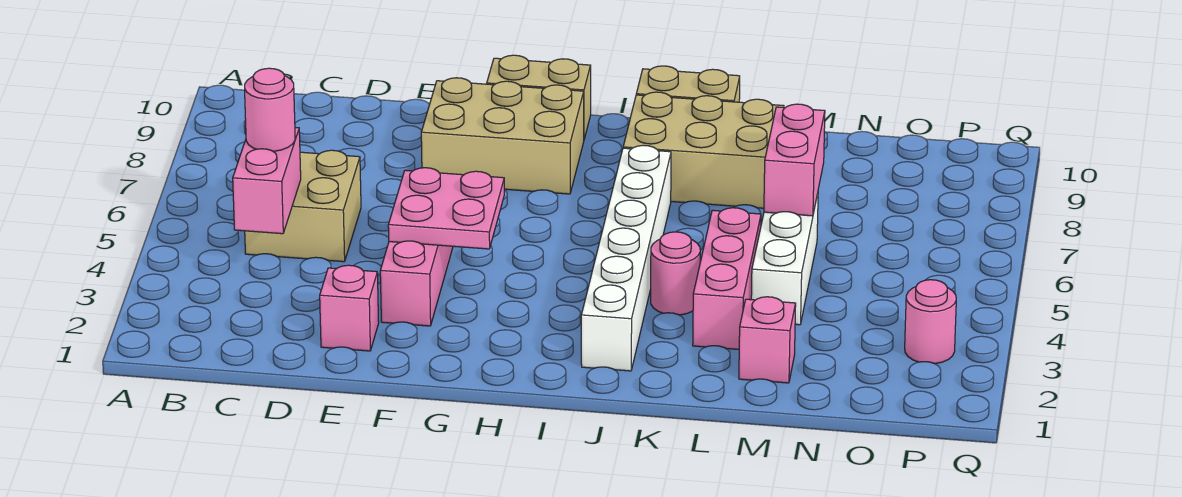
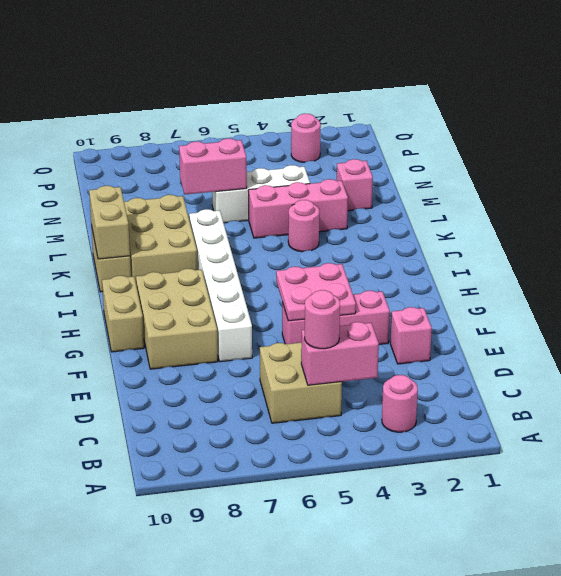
none -> pink 1x1 round brick [382,375,418,432]
white 1x6 brick [581,145,671,371] -> white 1x6 brick turned to [189,209,252,362]
none -> tan 1x2 brick [89,186,130,259]

